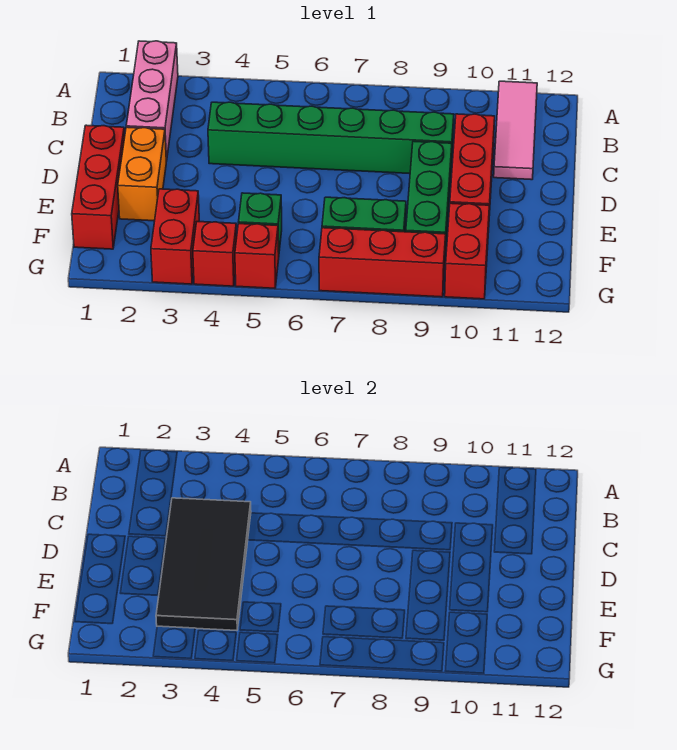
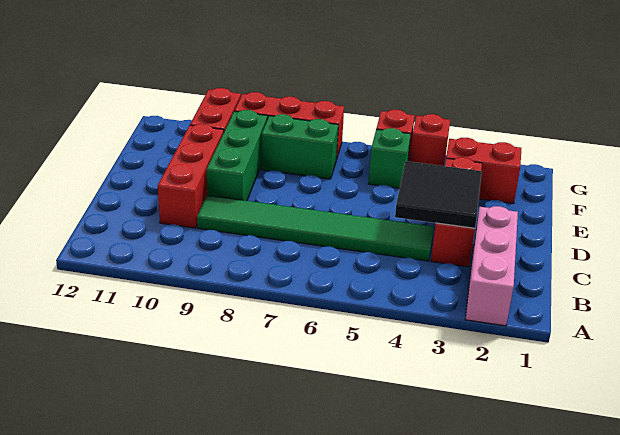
pink 1x3 tile [494,81,537,180] -> none
black 2x4 tile [156,498,251,630] -> black 2x2 tile [395,161,482,228]
green 1x6 brick [208,102,454,174] -> green 1x6 tile [197,195,434,261]
red 1x3 brick [72,125,125,249] -> red 1x3 brick moved to [431,157,482,267]
orange 1x2 brick [118,127,166,221] -> none
red 1x2 brick [151,189,199,284] -> red 1x2 brick turned to [446,138,521,204]

